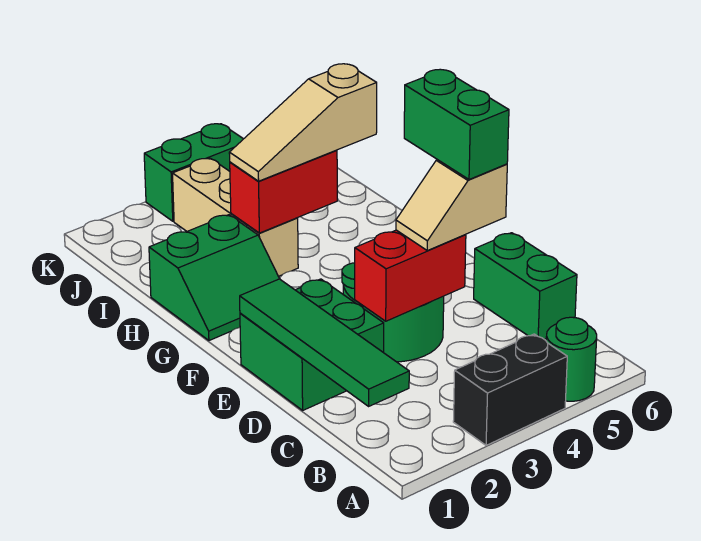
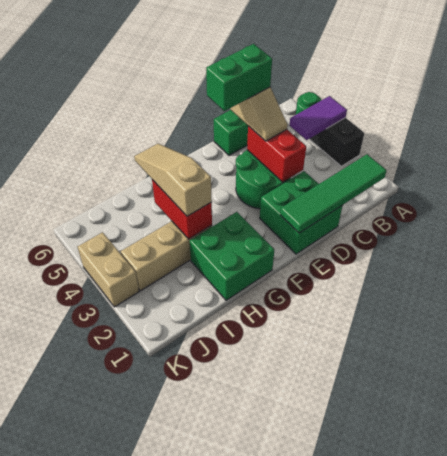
none -> purple 1x2 tile [289,96,347,140]
green 2x2 slope [149,215,279,340] -> green 2x2 brick [190,212,274,300]
tan 1x3 slope [229,64,377,181] -> tan 1x3 slope turned to [134,144,212,216]
green 1x2 brick [144,124,243,221] -> tan 1x2 brick [78,232,139,307]

